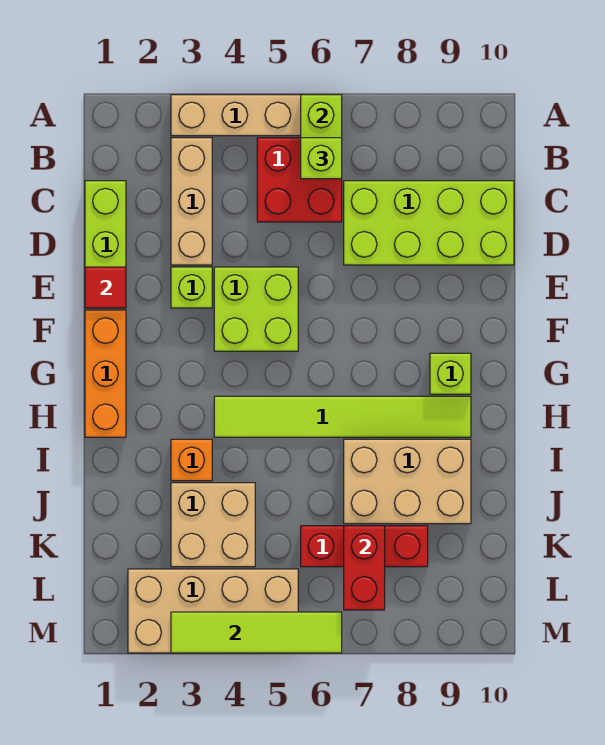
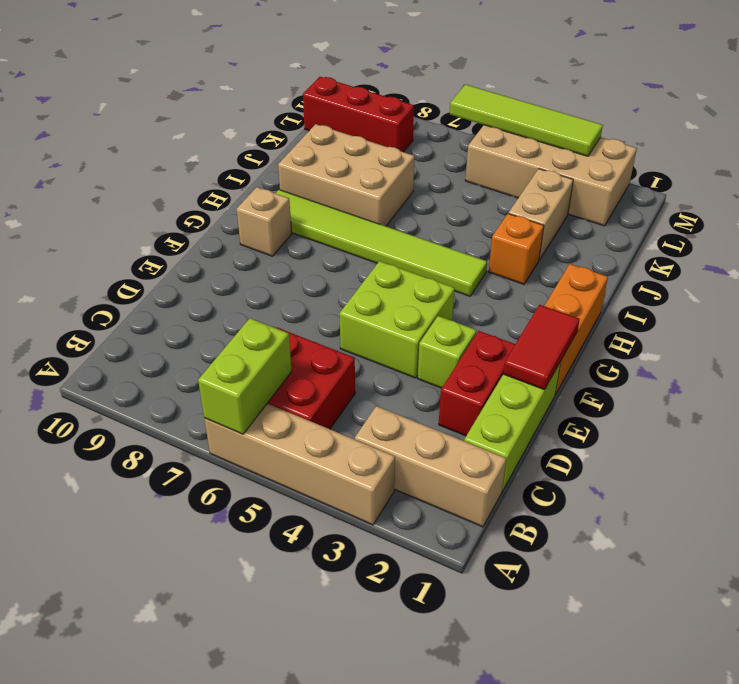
tan 1x3 brick [171,138,212,265] -> tan 1x3 brick turned to [355,406,506,527]
lime 1x1 brick [301,138,342,179] -> none
lime 2x4 brick [344,181,514,265] -> none
red 1x1 tile [85,267,126,308] -> red 1x2 tile [503,305,580,390]
lime 1x1 brick [430,353,471,394] -> tan 1x1 brick [237,187,292,256]
tan 2x2 brick [171,483,255,567] -> tan 1x2 brick [508,169,573,260]
red 1x3 brick [301,526,428,567] -> red 1x3 brick moved to [303,77,414,152]
red 1x2 brick [344,526,385,610] -> red 1x2 brick moved to [439,331,515,436]

